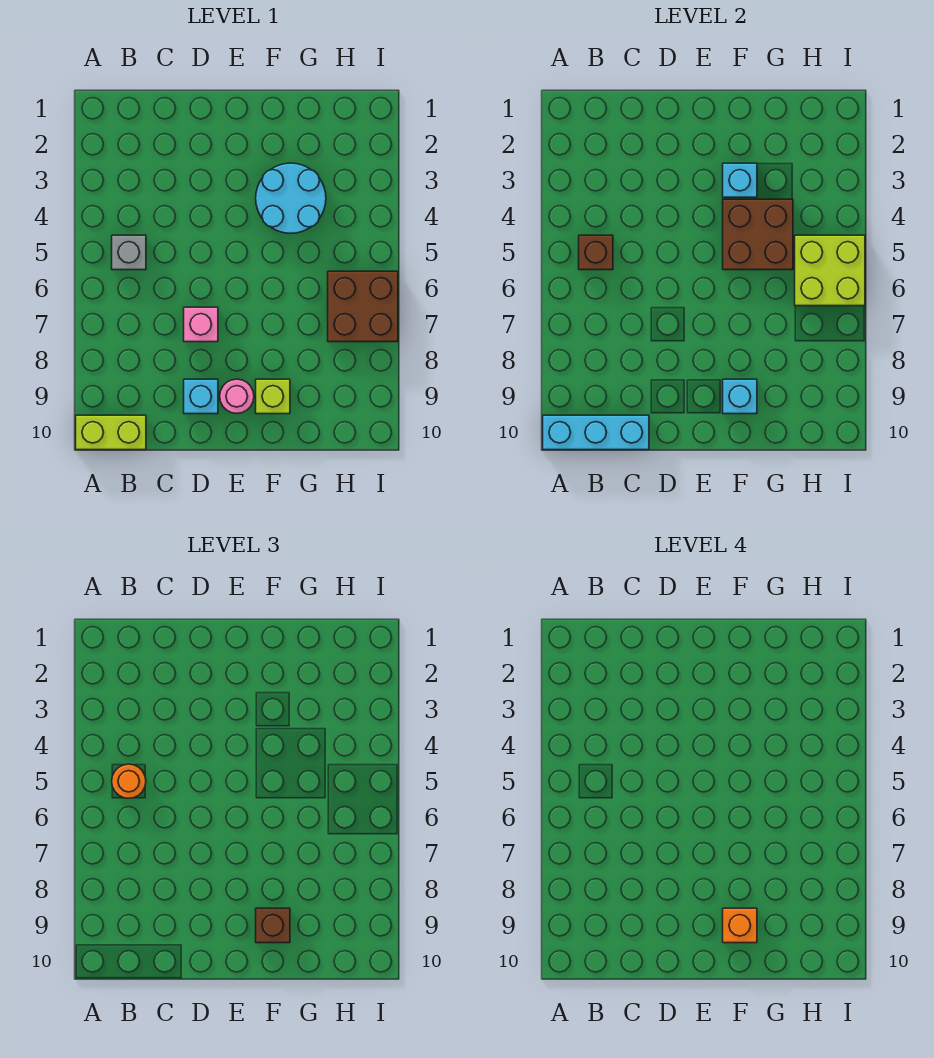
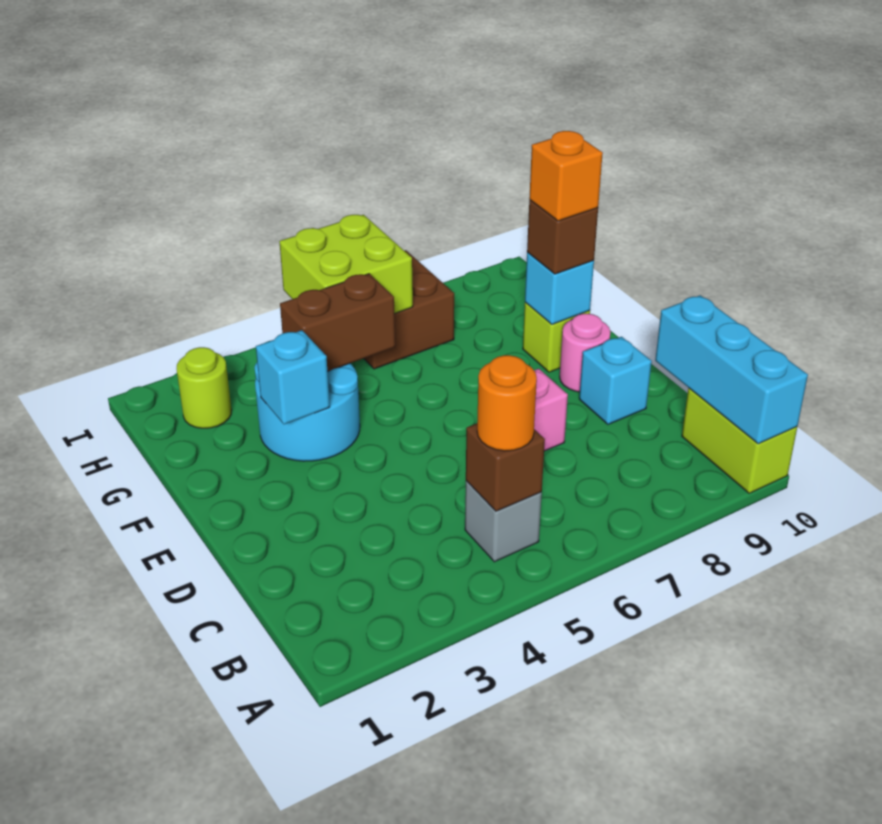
brown 2x2 brick [723,199,793,270] -> brown 1x2 brick [280,274,395,372]
none -> lime 1x1 round brick [177,347,232,428]

